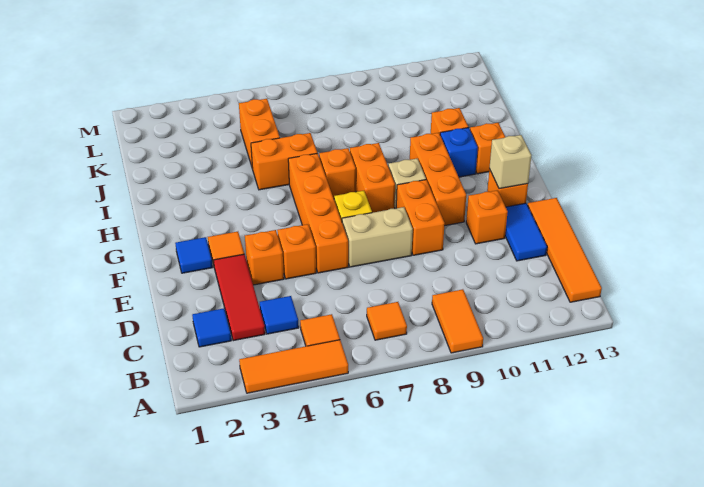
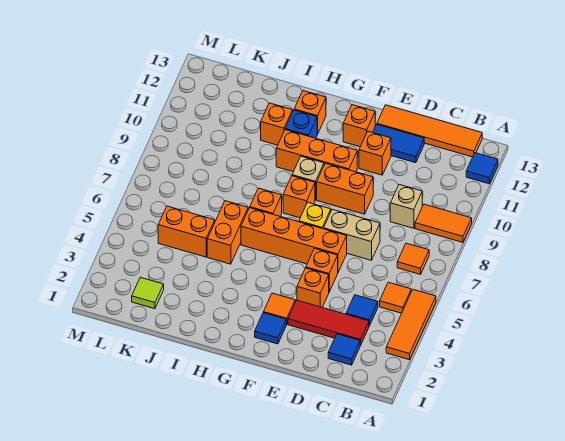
none -> blue 1x1 tile [466,153,498,184]
tan 1x2 brick [342,207,413,267] -> tan 1x2 brick turned to [324,209,380,260]
tan 1x1 brick [489,135,532,189] -> tan 1x1 brick moved to [390,185,422,228]
orange 1x2 brick [350,143,395,213] -> orange 1x1 brick [283,176,315,218]
none -> lime 1x1 tile [132,277,164,309]

